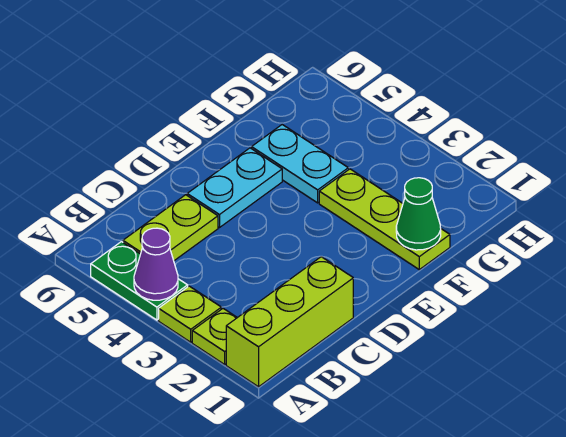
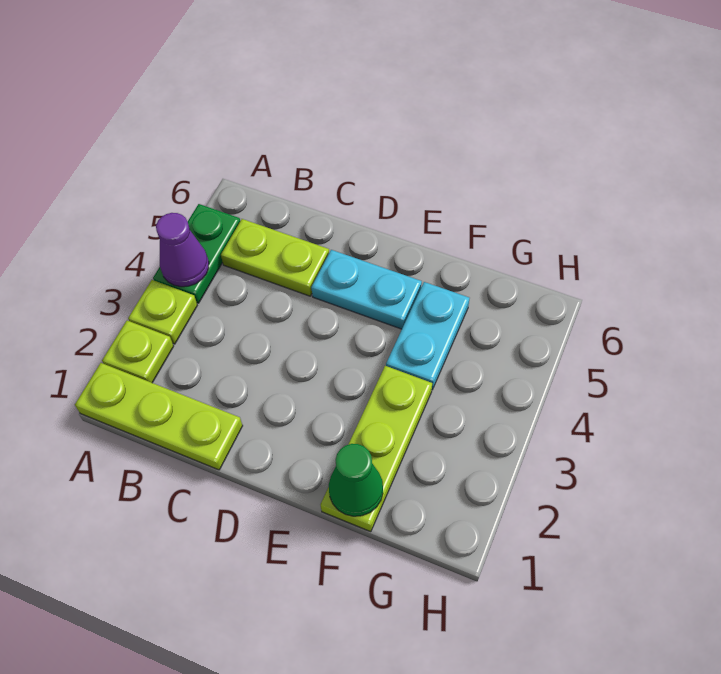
lime 1x3 brick [226,257,353,387] -> lime 1x3 plate [75,363,243,470]

